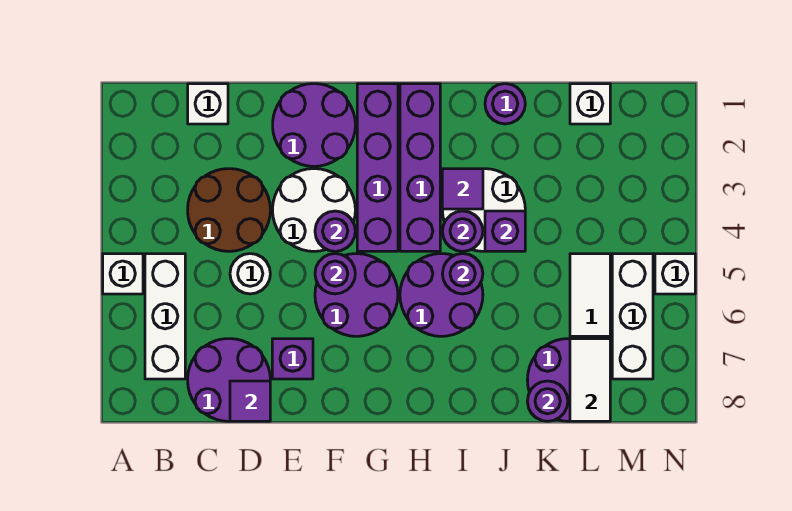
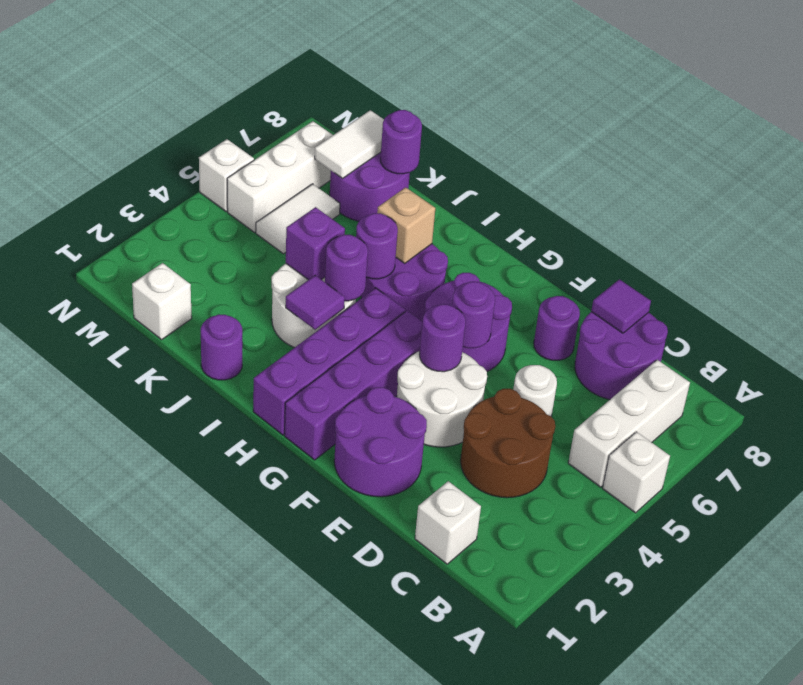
purple 1x1 brick [272,339,313,379] -> purple 1x1 round brick [534,296,580,360]
none -> tan 1x1 brick [377,187,435,263]

